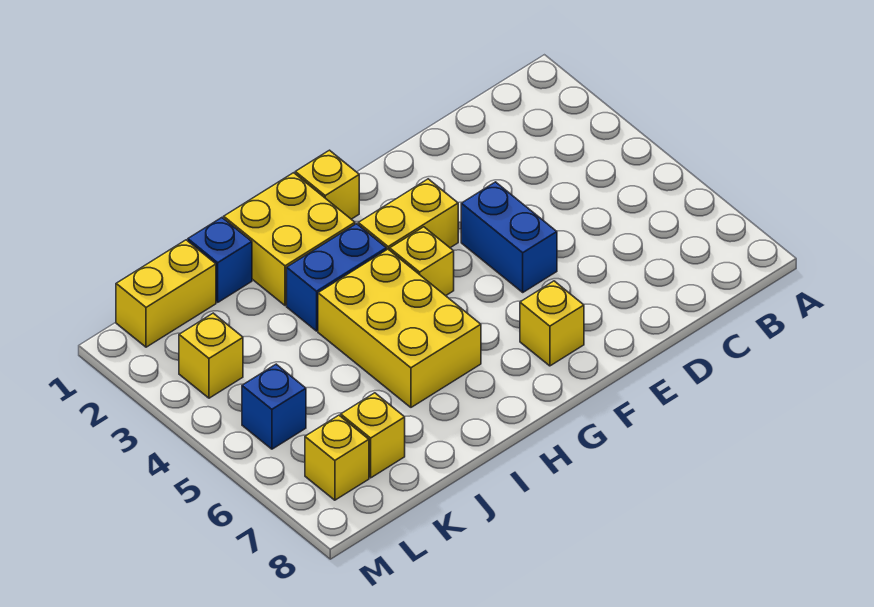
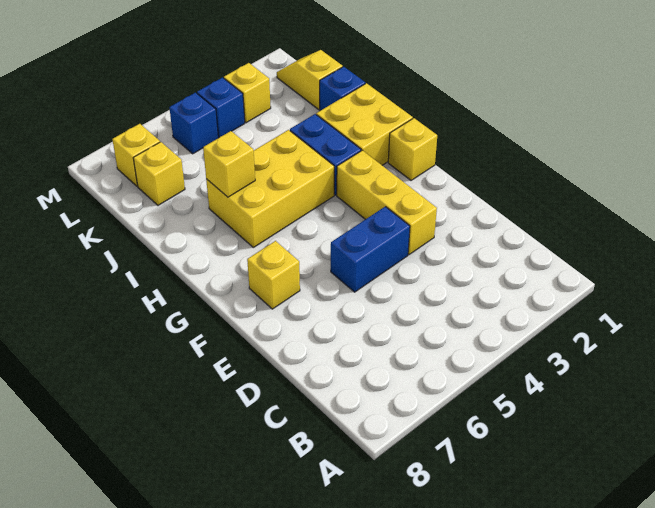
yellow 1x2 brick [358,179,458,250] -> yellow 1x3 brick [337,150,437,254]
yellow 1x1 brick [390,227,454,296] -> yellow 1x1 brick moved to [203,131,255,197]
yellow 1x2 brick [116,240,216,347] -> yellow 1x2 slope [277,50,343,109]
none -> blue 1x1 brick [197,78,245,138]

